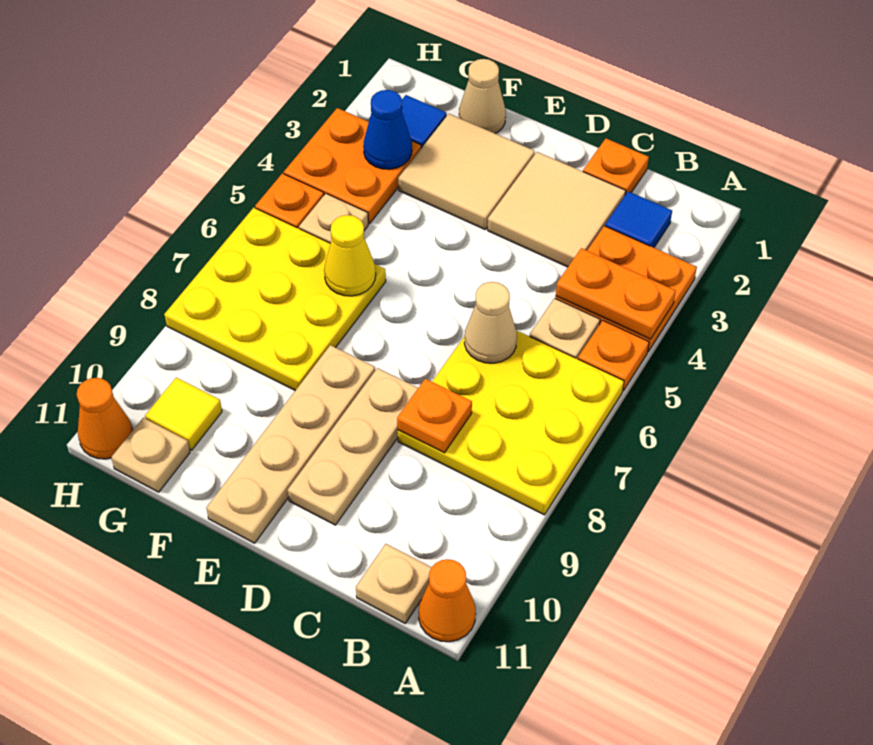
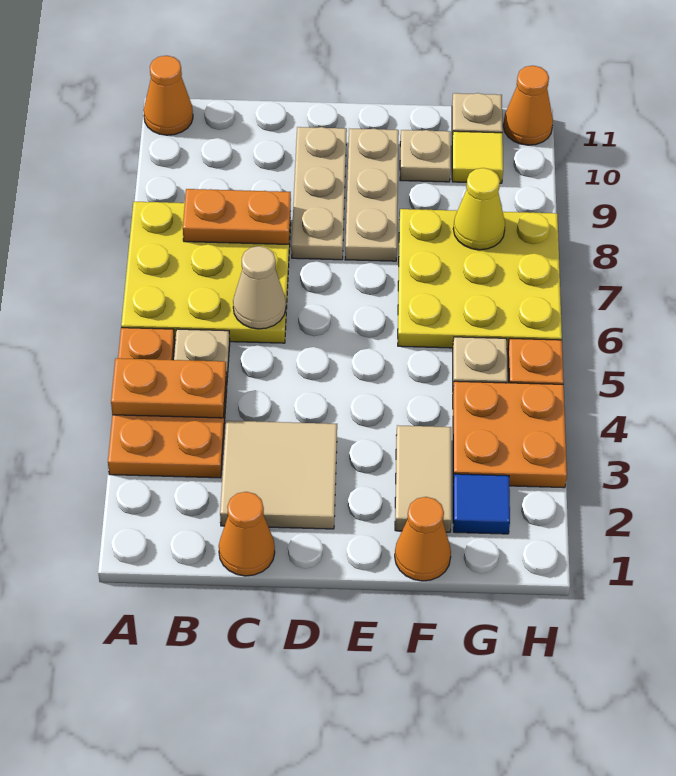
blue 1x1 tile [605,191,672,248] -> none
tan 1x1 plate [356,544,431,623] -> tan 1x1 plate moved to [400,130,451,182]
orange 1x1 plate [583,139,649,195] -> orange 1x1 cone [219,492,275,576]
orange 1x1 plate [397,379,472,453] -> orange 1x2 plate [183,189,291,244]
tan 2x2 tile [398,114,535,229] -> tan 1x2 tile [395,425,452,532]
tan 1x4 plate [206,345,375,543] -> tan 1x3 plate [345,129,399,261]
tan 1x1 cone [459,59,506,134] -> orange 1x1 cone [395,497,451,581]
yellow 1x1 cone [324,215,376,296] -> yellow 1x1 cone moved to [453,168,505,250]
blue 1x1 cone [363,90,412,169] -> none

